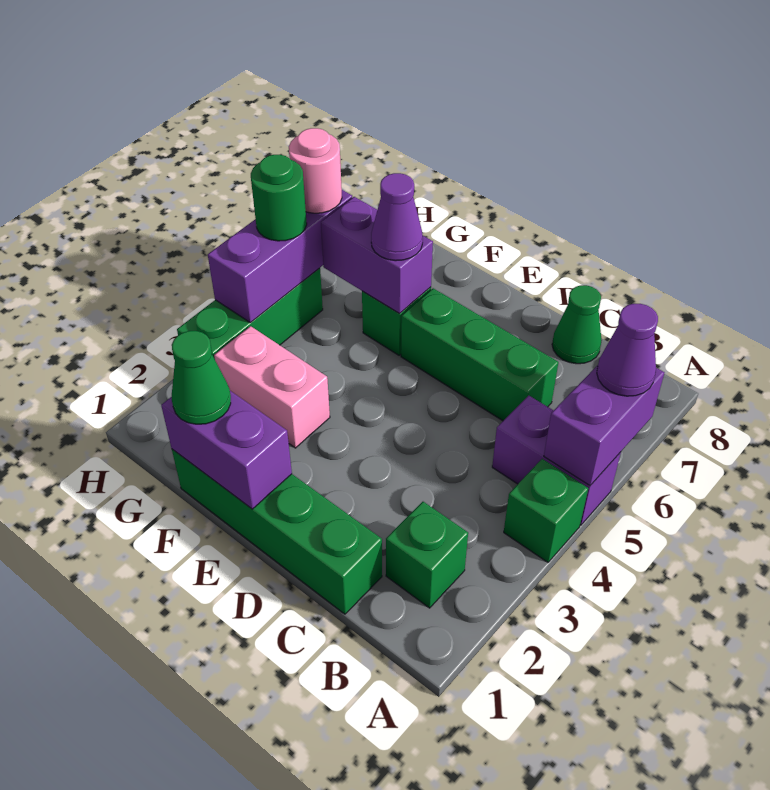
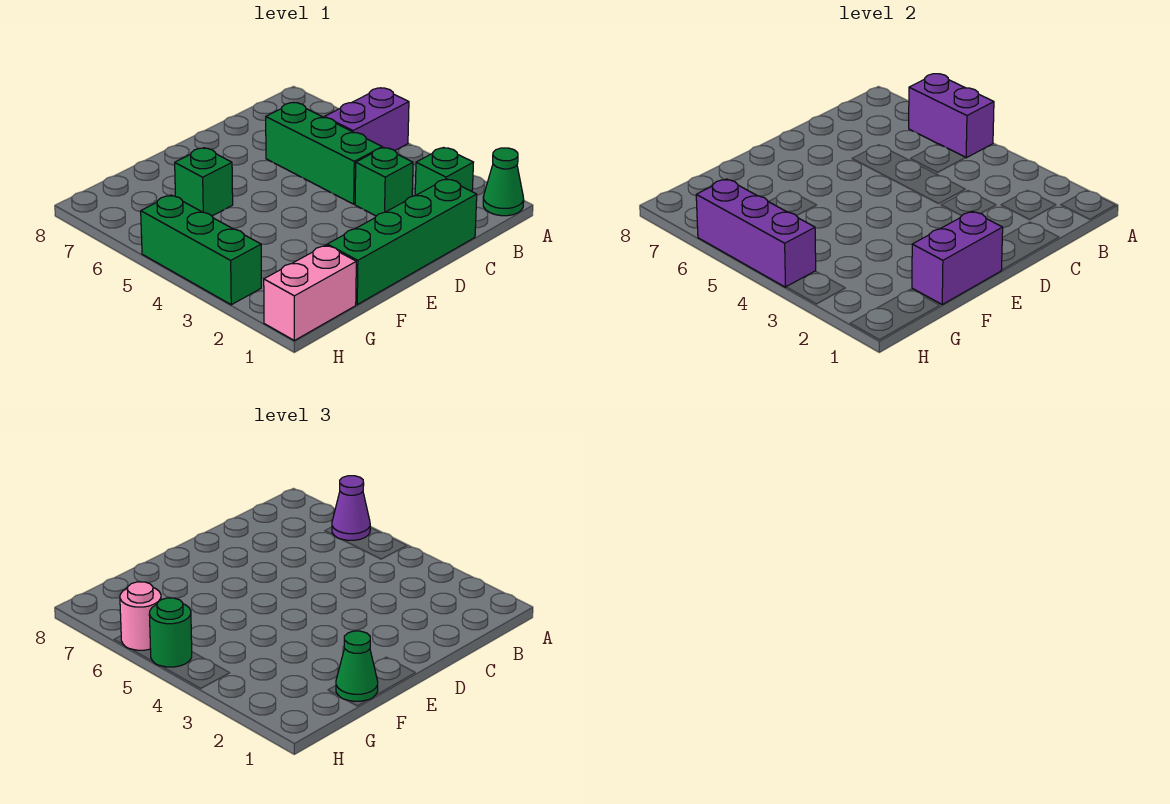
green 1x1 brick [504,459,588,562] -> green 1x1 brick moved to [355,147,413,216]
green 1x3 brick [401,288,559,421] -> green 1x3 brick turned to [266,103,382,204]
green 1x1 cone [552,285,602,364] -> green 1x1 cone moved to [483,148,524,216]
pink 1x2 brick [214,326,330,448] -> pink 1x2 brick moved to [264,245,356,340]
purple 1x2 brick [321,197,433,313] -> none
purple 1x1 cone [371,173,423,261] -> none

